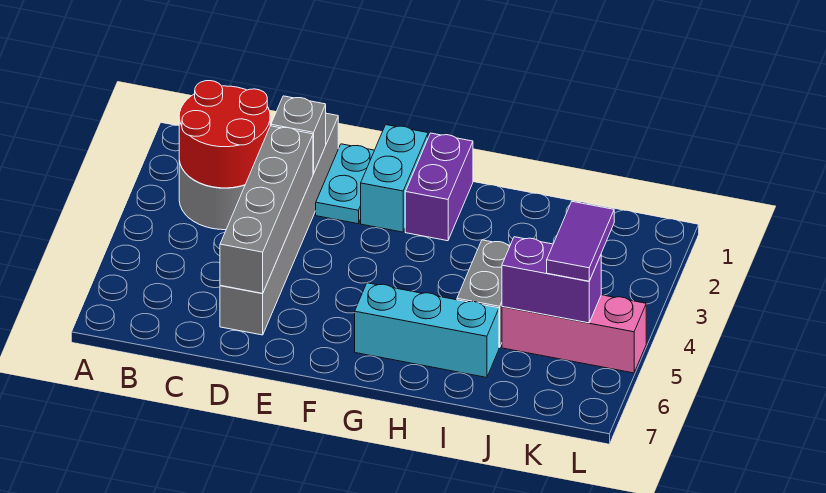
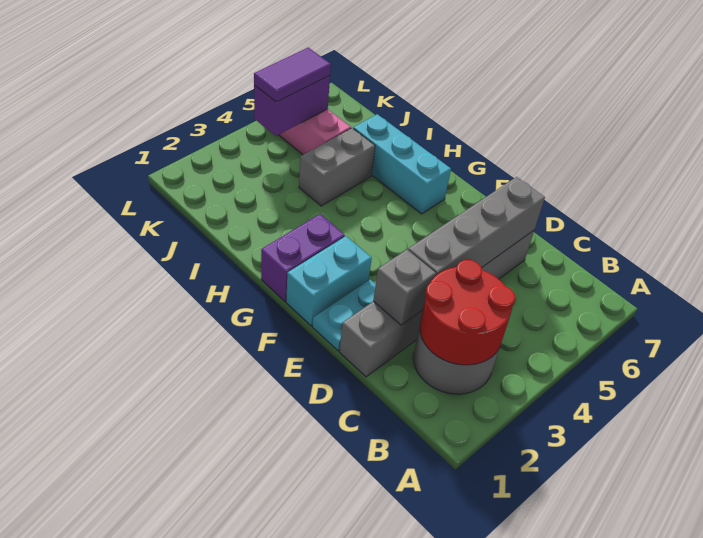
purple 1x2 brick [502,237,601,323] -> purple 1x2 brick turned to [254,76,330,136]

